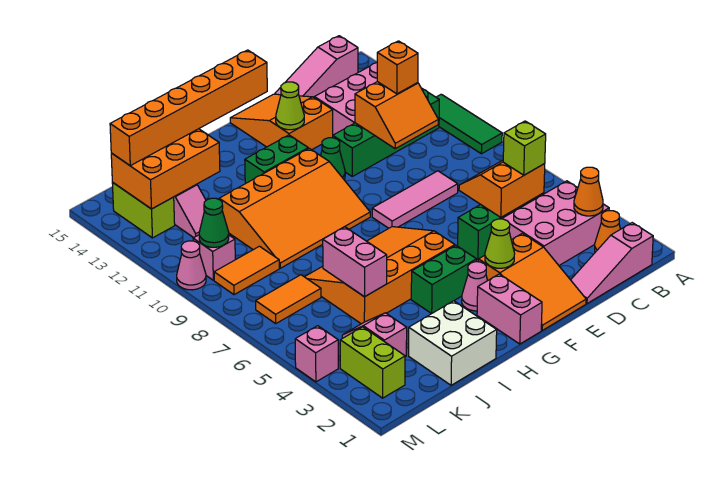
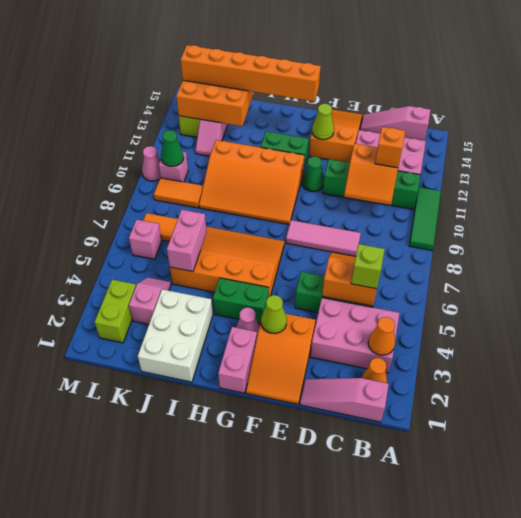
white 2x2 brick [409,301,497,385] -> white 2x3 brick [138,289,213,382]
pink 1x1 brick [295,326,338,382] -> pink 1x1 brick moved to [129,220,162,259]

